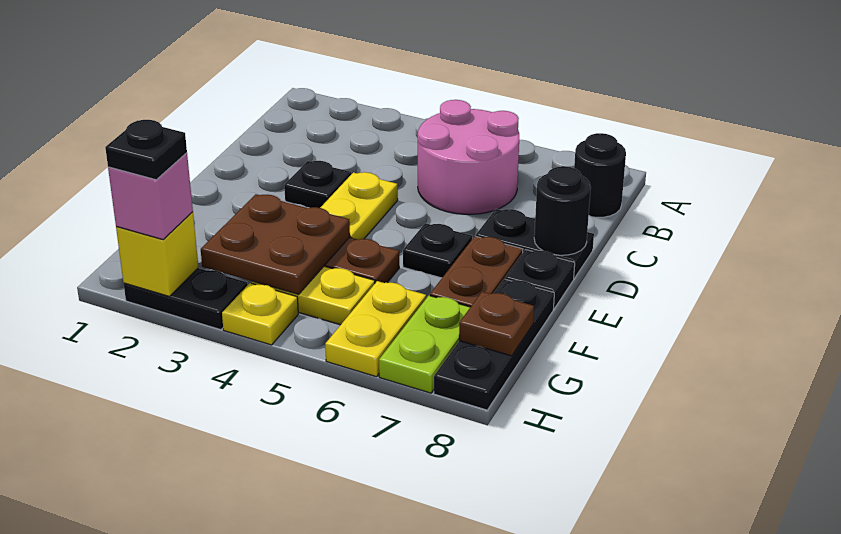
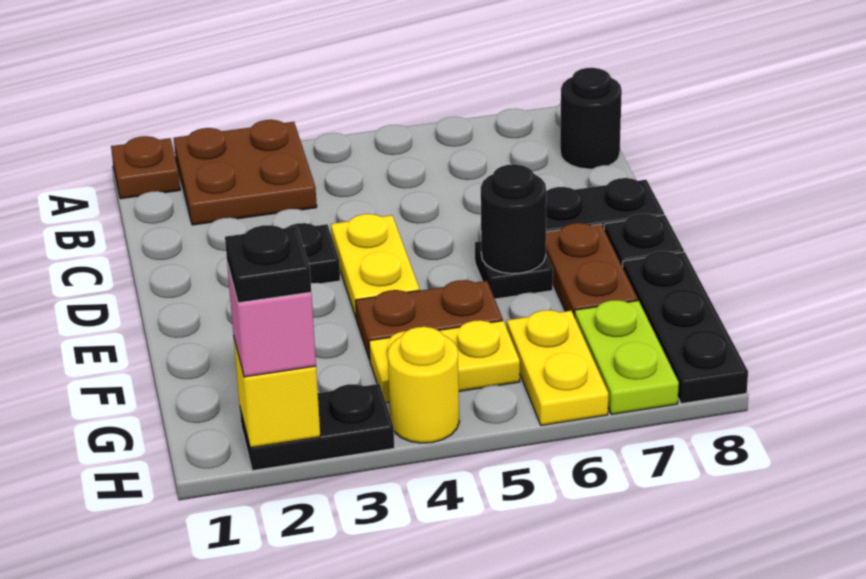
pink 2x2 round brick [418,100,519,214] -> none
black 1x1 round brick [534,166,591,255] -> black 1x1 round brick moved to [481,164,546,274]
brown 2x2 plate [201,194,350,294] -> brown 2x2 plate moved to [174,120,317,225]
brown 1x1 plate [459,292,534,356] -> brown 1x1 plate moved to [111,136,180,199]
yellow 1x1 plate [222,283,298,345] -> yellow 1x1 round brick [388,327,459,443]

